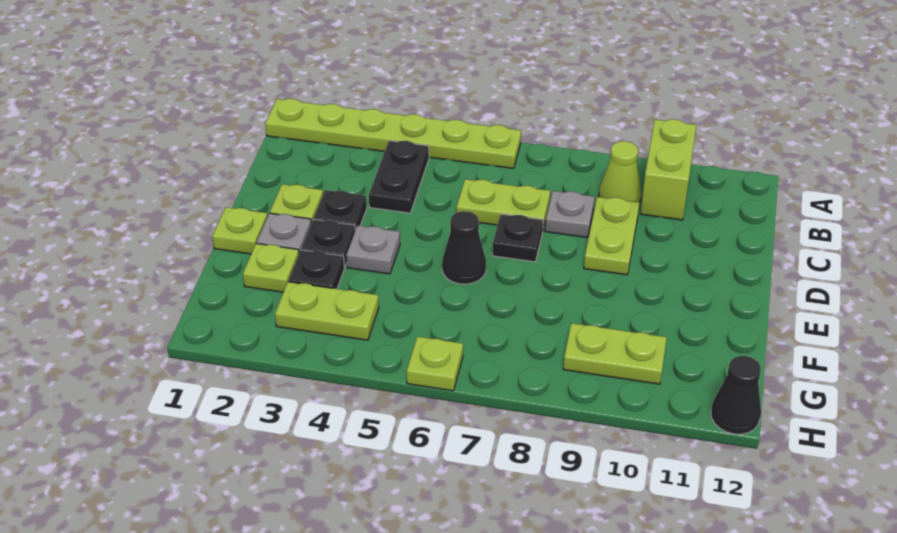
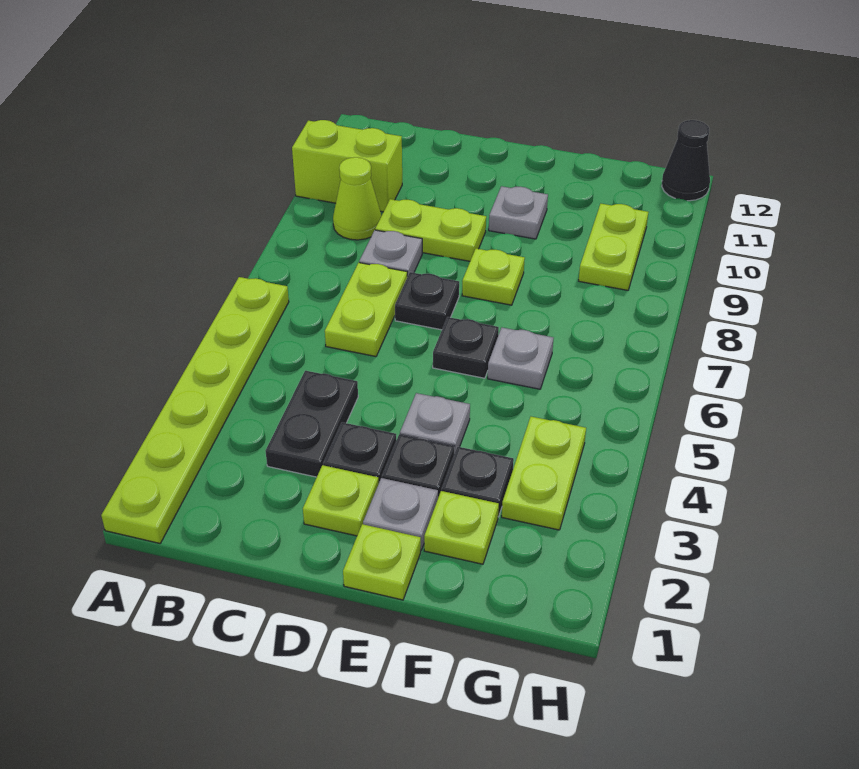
black 1x2 plate [369,141,429,213] -> black 1x2 plate turned to [266,371,358,477]
black 1x1 cone [442,211,486,284] -> black 1x1 plate [433,317,499,378]
none -> grey 1x1 plate [489,186,548,239]
none -> grey 1x1 plate [488,328,553,389]
lime 1x1 plate [407,336,463,391] -> lime 1x1 plate moved to [462,249,525,305]

